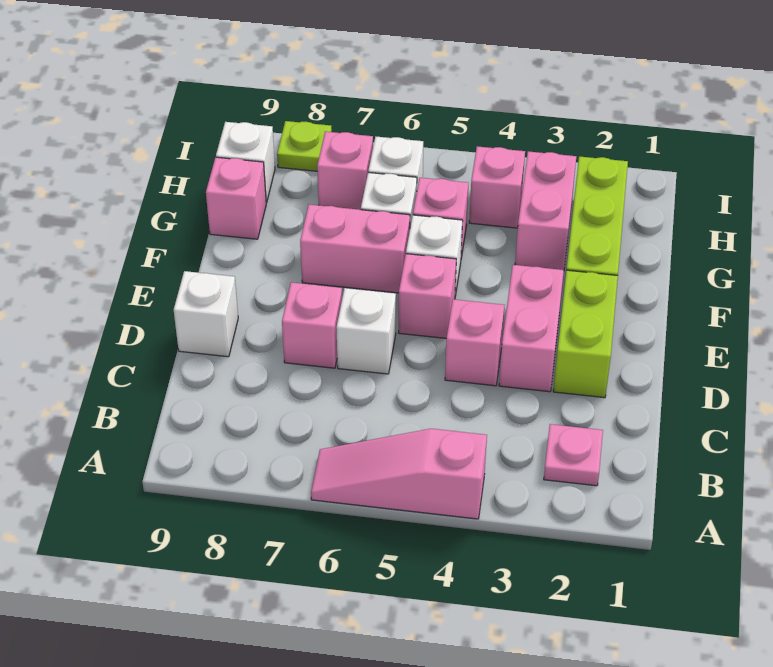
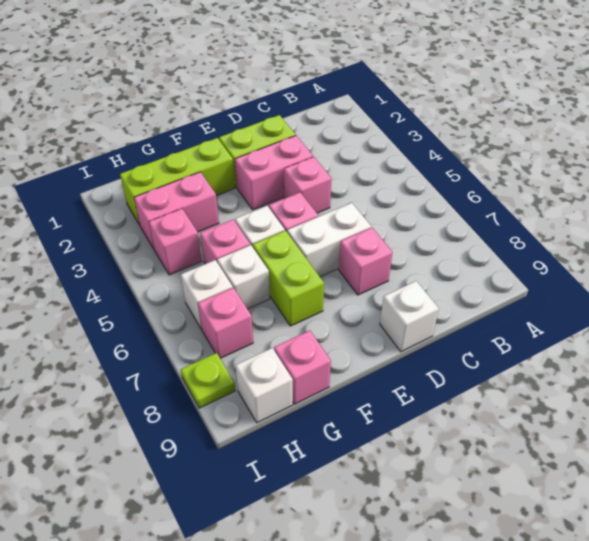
pink 1x3 slope [311,429,487,519] -> none
pink 1x1 plate [544,424,603,486] -> none
white 1x1 brick [336,288,396,374] -> white 1x2 brick [287,203,371,277]
pink 1x2 brick [300,204,410,293] -> lime 1x2 brick [253,231,324,326]

